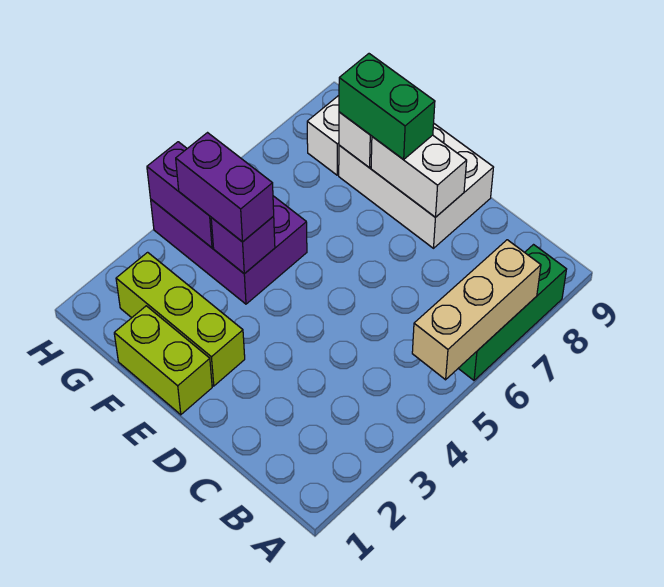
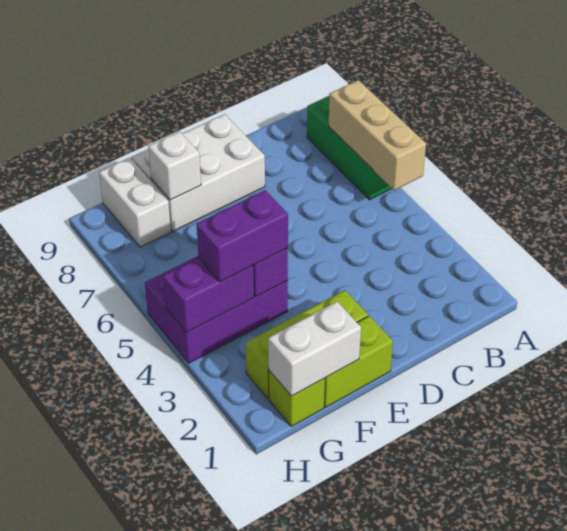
white 1x2 brick [371,135,467,217] -> white 1x2 brick moved to [268,302,361,396]
green 1x2 brick [339,54,435,160] -> none
none -> lime 1x1 brick [269,371,325,426]

